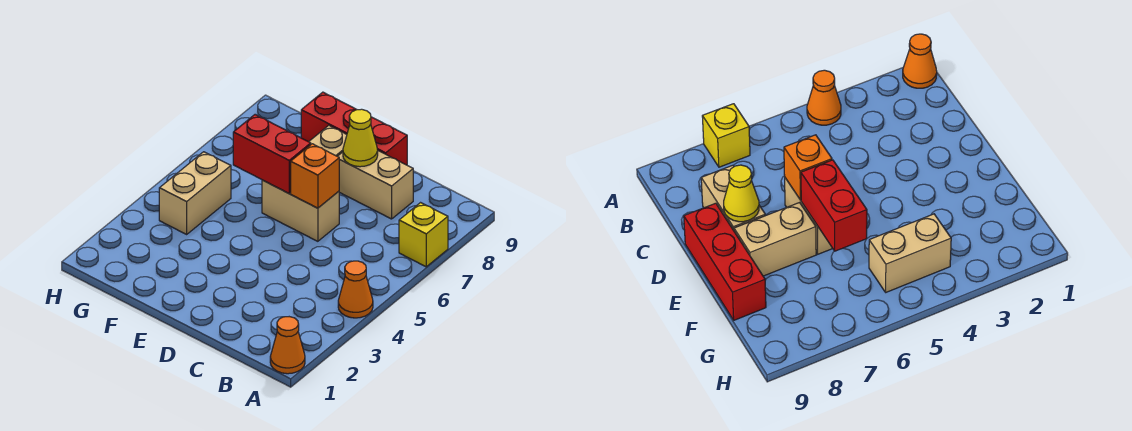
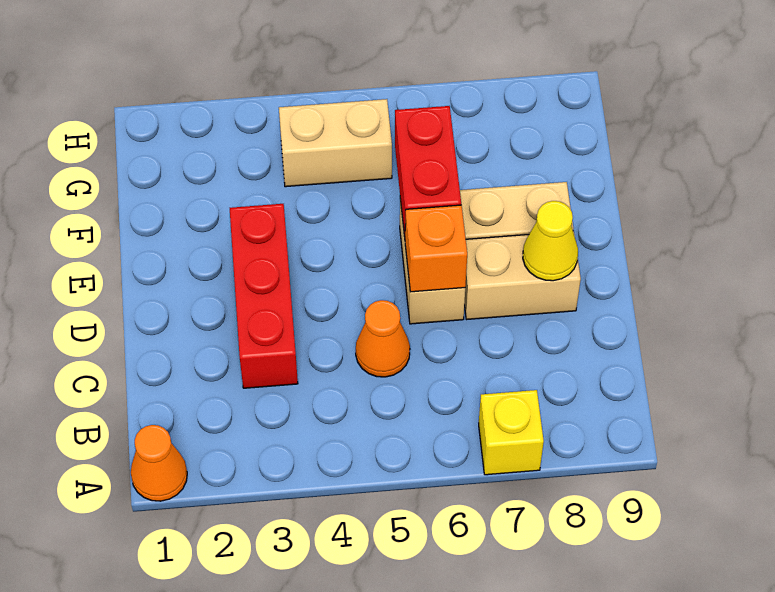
orange 1x1 cone [338,261,373,318] -> orange 1x1 cone moved to [356,300,410,377]
tan 1x2 brick [338,151,413,219] -> tan 1x2 brick turned to [464,231,581,320]
red 1x3 brick [301,92,407,165] -> red 1x3 brick moved to [230,204,298,388]

